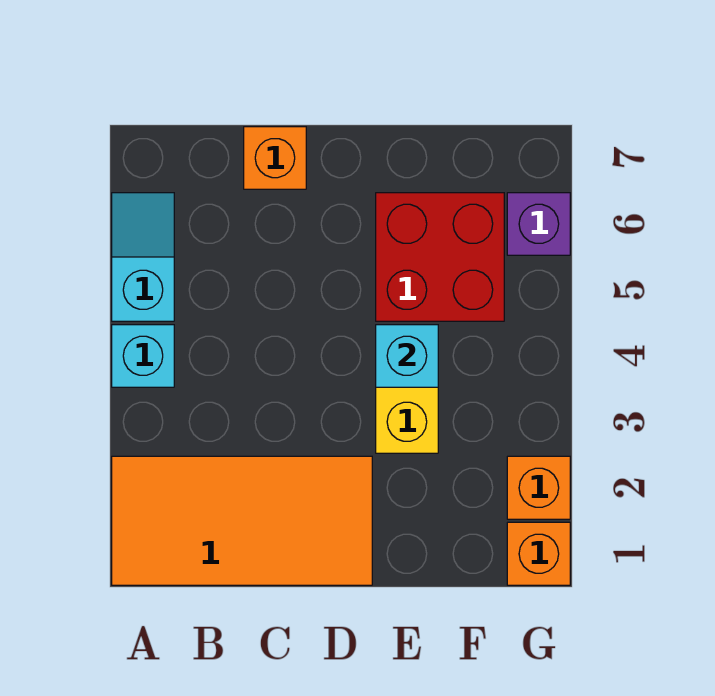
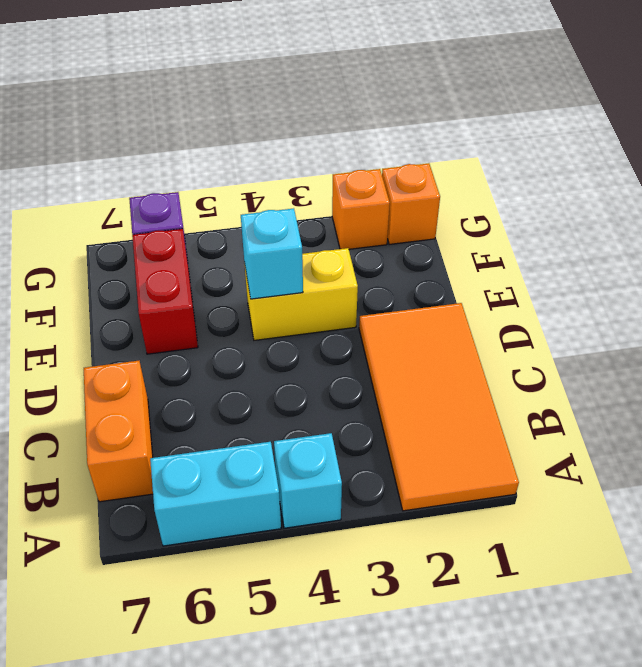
cyan 1x2 slope [112,193,174,321] -> cyan 1x2 brick [150,442,281,546]
orange 1x1 brick [244,127,306,189] -> orange 1x2 brick [84,361,153,502]
red 2x2 brick [376,193,504,321] -> red 1x2 brick [132,229,198,354]

